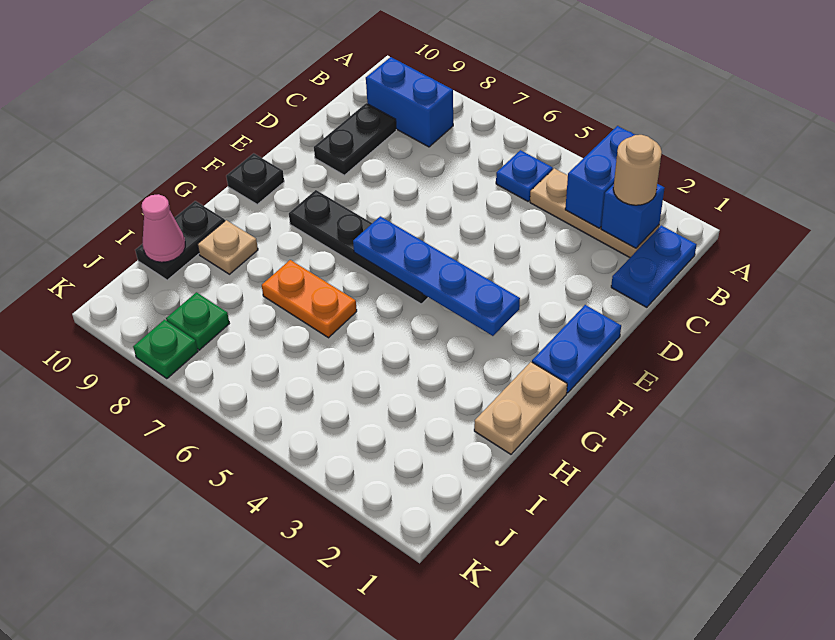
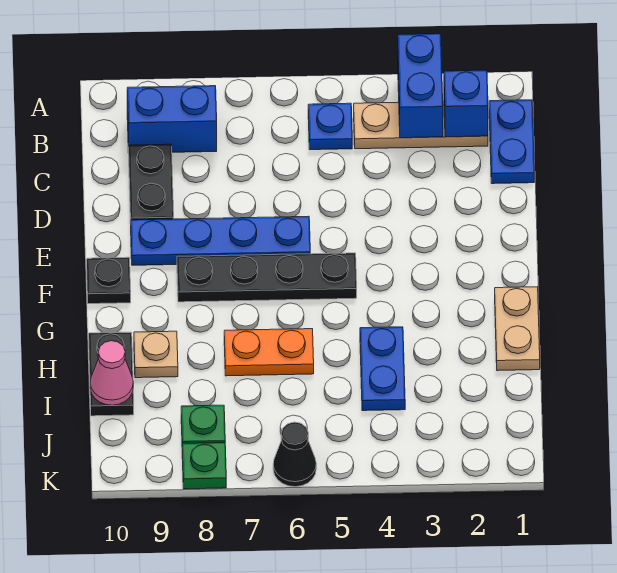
tan 1x1 round brick [613,135,662,205] -> none
blue 1x2 plate [532,305,621,393] -> blue 1x2 plate moved to [360,327,405,411]
blue 1x4 plate [353,216,520,336] -> blue 1x4 plate moved to [131,216,310,265]
none -> black 1x1 cone [273,422,316,487]

